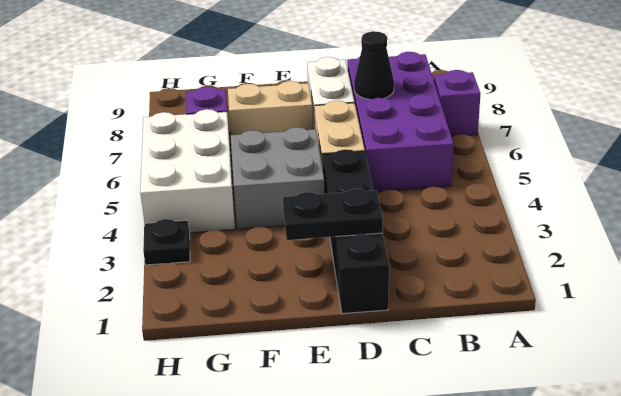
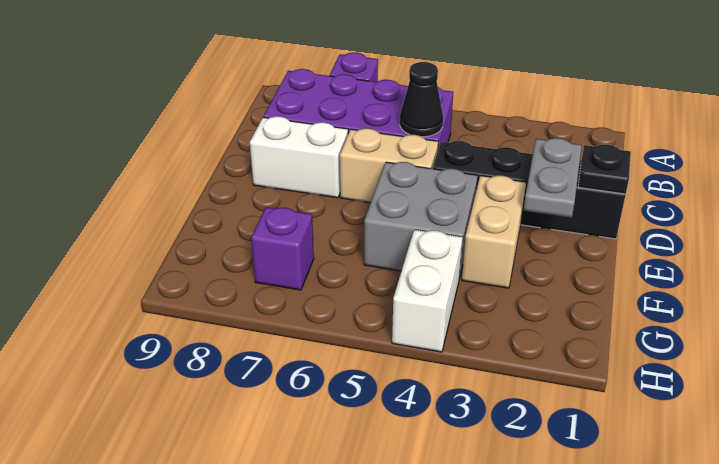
black 1x1 cone [354,31,394,100] -> black 1x1 cone moved to [400,62,443,137]
black 1x2 plate [283,189,383,240] -> grey 1x2 plate [524,138,582,218]
tan 1x2 brick [228,81,313,135] -> tan 1x2 brick moved to [462,176,526,288]
white 2x3 brick [140,109,235,233] -> white 1x2 brick [392,230,463,352]
black 1x1 plate [143,219,190,265] -> black 1x1 plate moved to [578,145,631,194]

